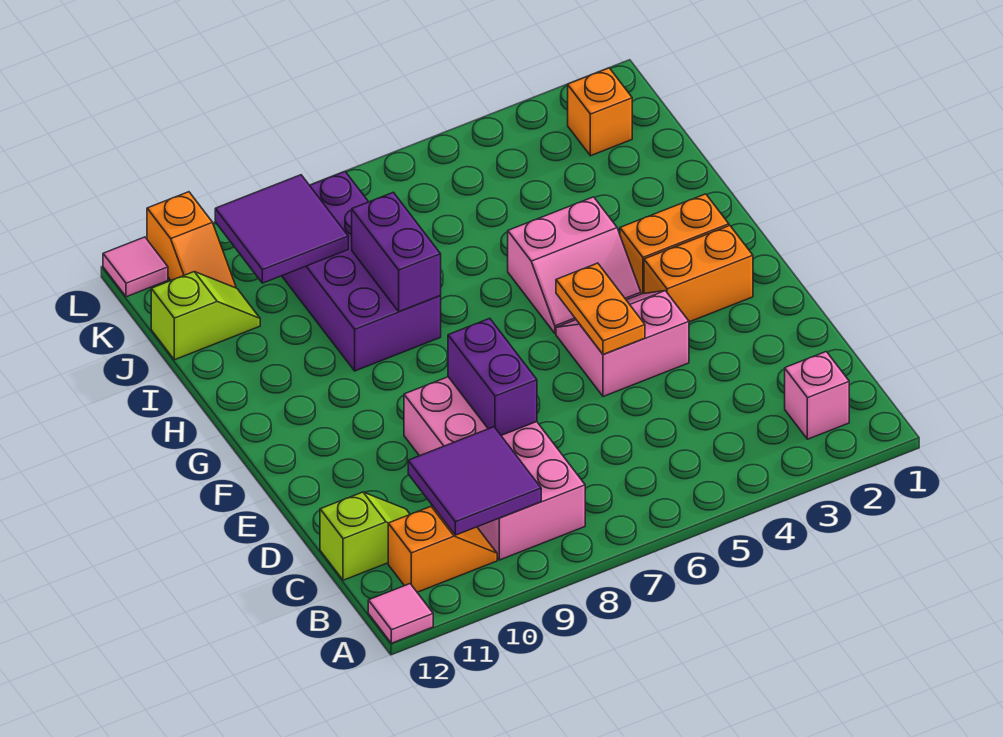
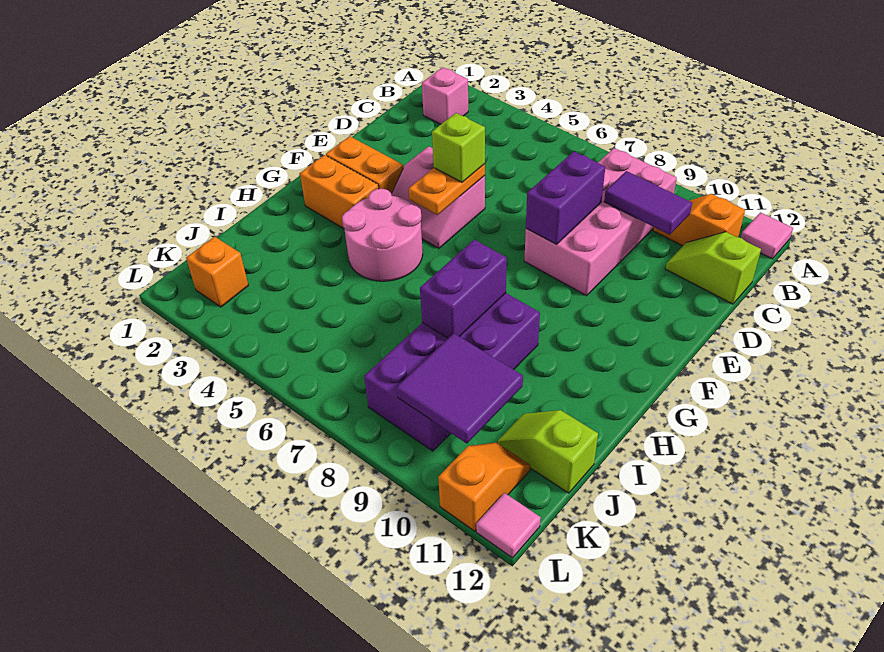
purple 2x2 tile [408,427,541,535] -> purple 1x2 tile [604,171,692,235]
none -> lime 1x1 brick [432,113,485,182]
pink 2x2 slope [508,197,641,333] -> pink 2x2 round brick [342,189,423,281]

